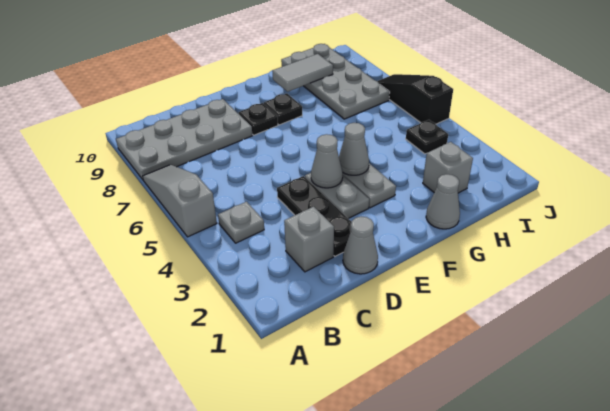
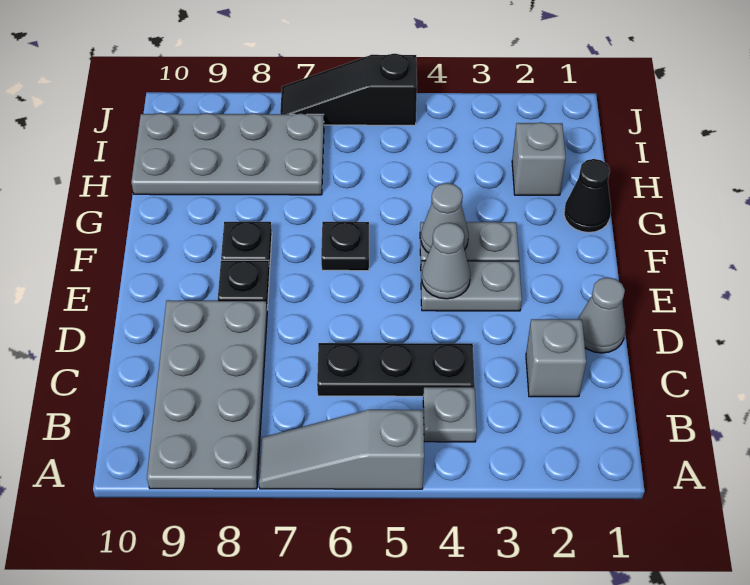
black 1x3 plate [277,176,351,256] -> black 1x3 plate moved to [317,343,475,396]
grey 1x1 cone [426,174,460,229] -> black 1x1 cone [564,159,611,233]
grey 1x2 tile [272,54,333,92] -> none
black 1x1 plate [406,120,448,154] -> black 1x1 plate moved to [321,222,369,271]

